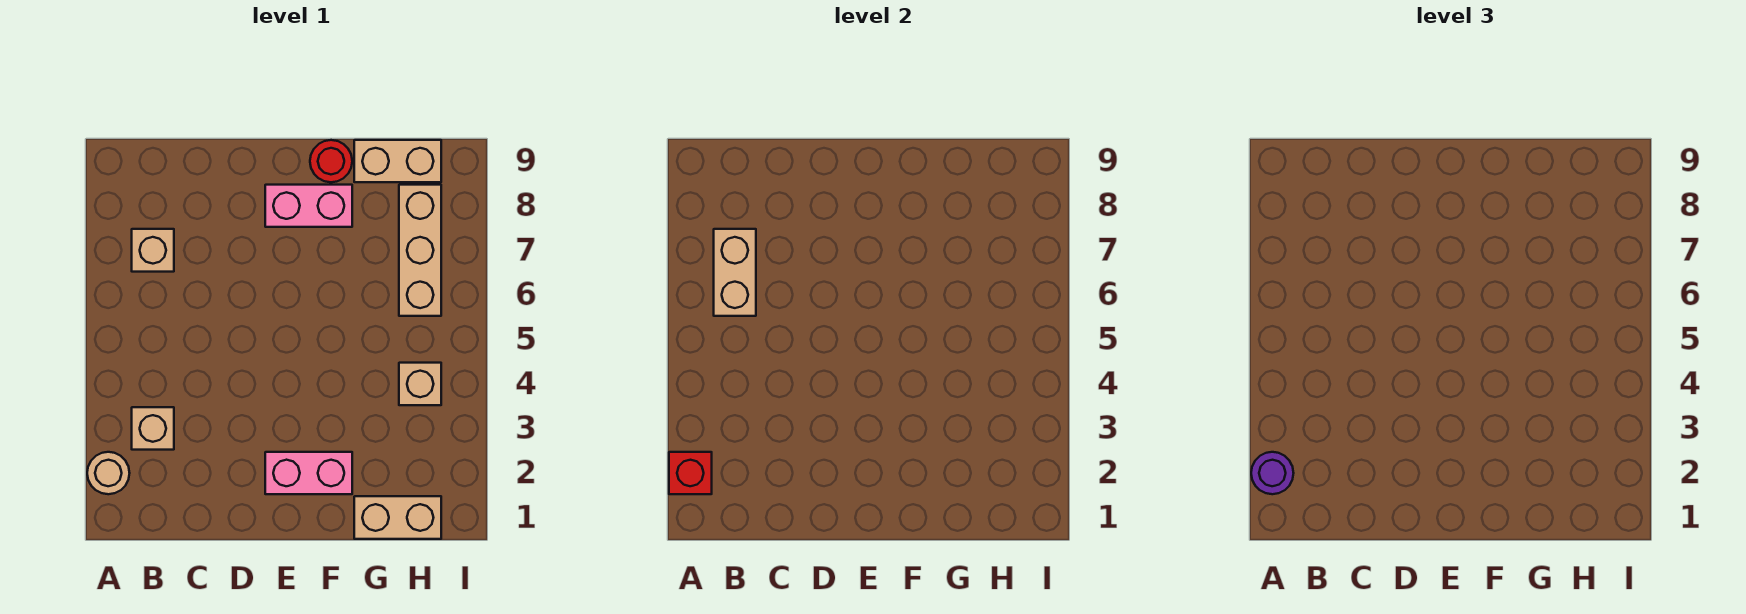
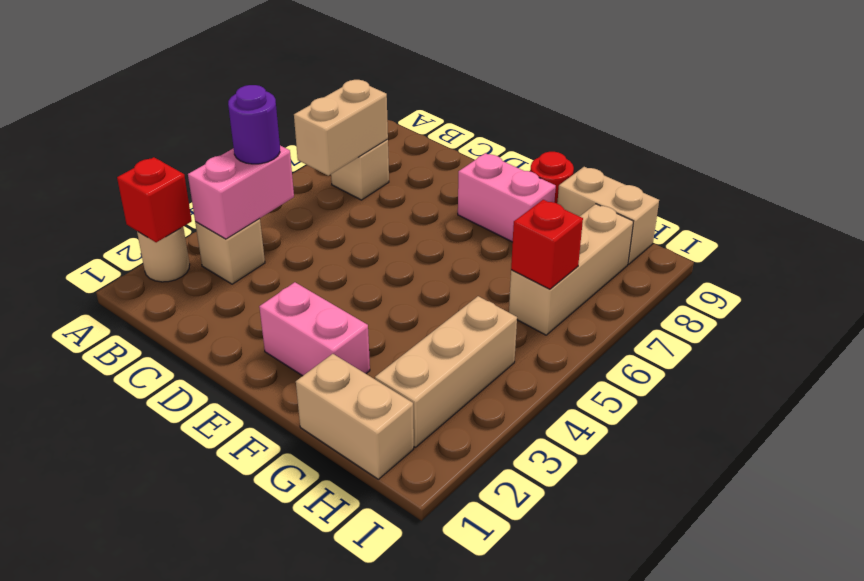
purple 1x1 round brick [1251,452,1294,494] -> purple 1x1 round brick moved to [228,85,280,164]
none -> pink 1x2 brick [188,146,294,239]
tan 1x1 brick [399,363,441,405] -> tan 1x3 brick [375,296,517,447]
none -> red 1x1 brick [511,200,583,289]

